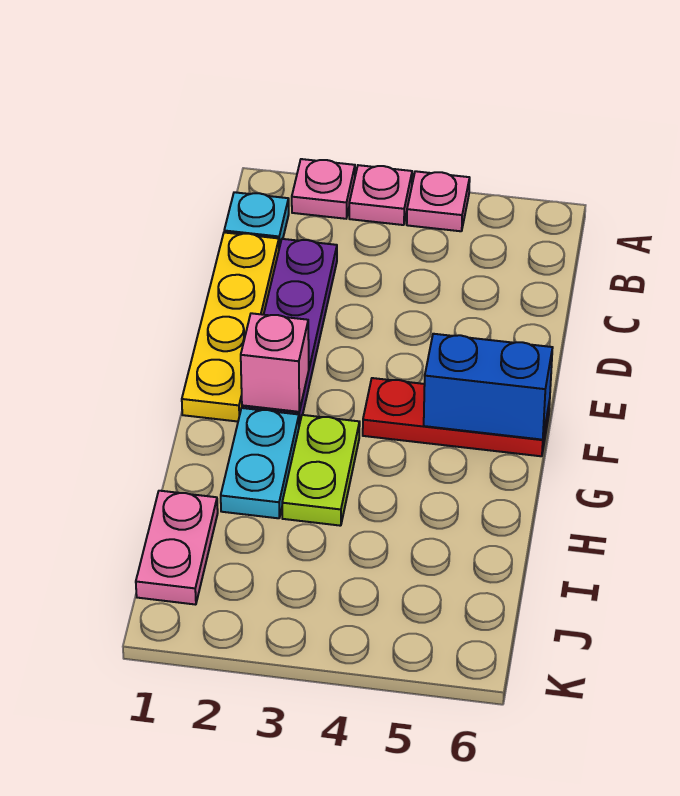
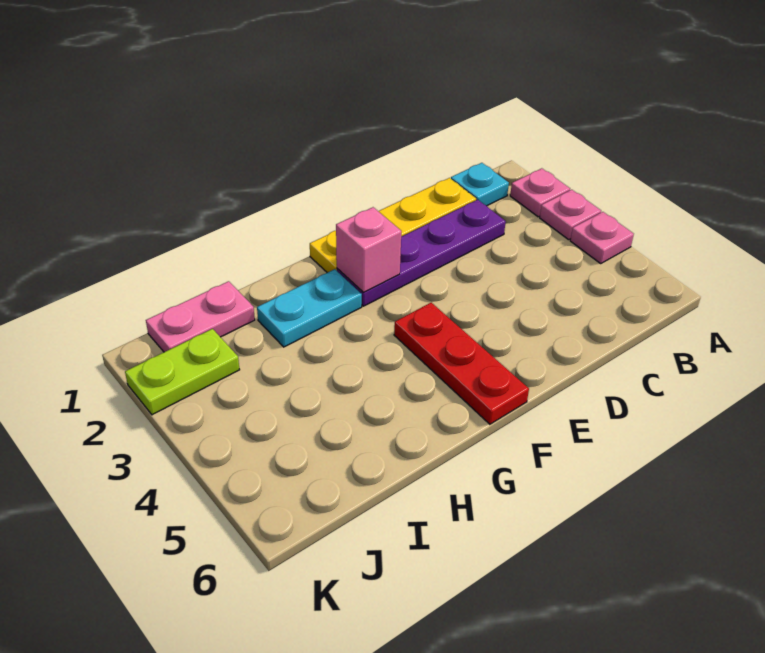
blue 1x2 brick [424,334,553,440] -> none
lime 1x2 plate [282,415,360,526] -> lime 1x2 plate moved to [125,329,240,415]

